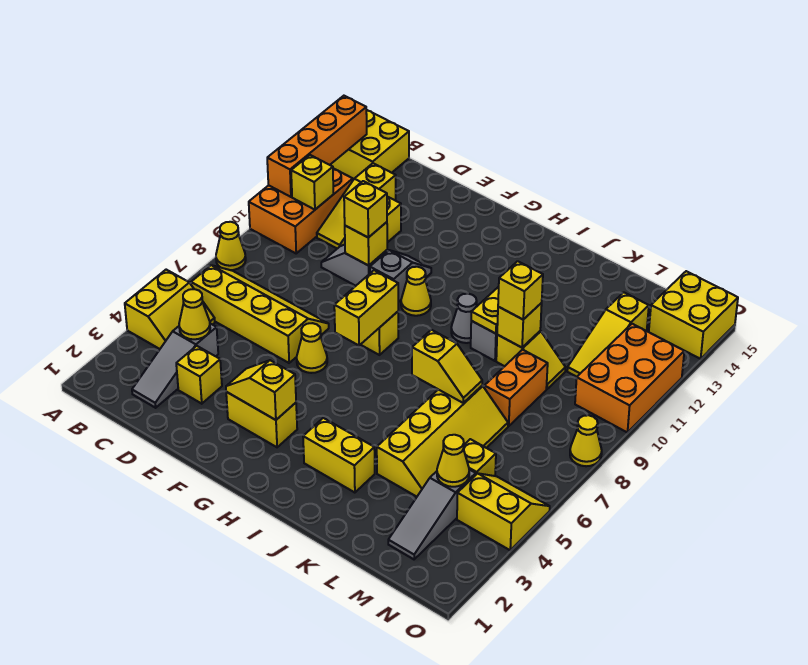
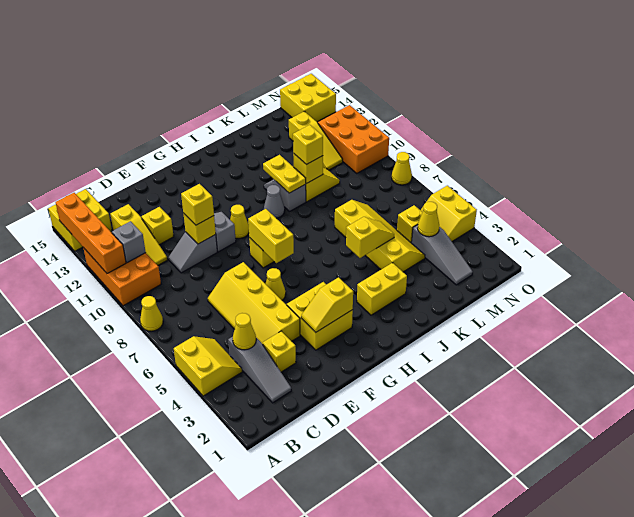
yellow 2x4 slope [191,265,329,363] -> yellow 2x4 slope turned to [208,262,300,344]
yellow 1x1 brick [291,155,333,210] -> grey 1x1 brick [112,221,146,263]
yellow 1x2 brick [226,392,297,447] -> yellow 2x2 brick [287,282,353,350]
yellow 1x2 slope [412,330,482,403] -> yellow 1x2 slope moved to [346,217,394,258]
orange 1x2 brick [484,350,548,426] -> none
yellow 2x2 slope [457,473,550,550] -> yellow 2x2 slope turned to [421,186,477,241]

